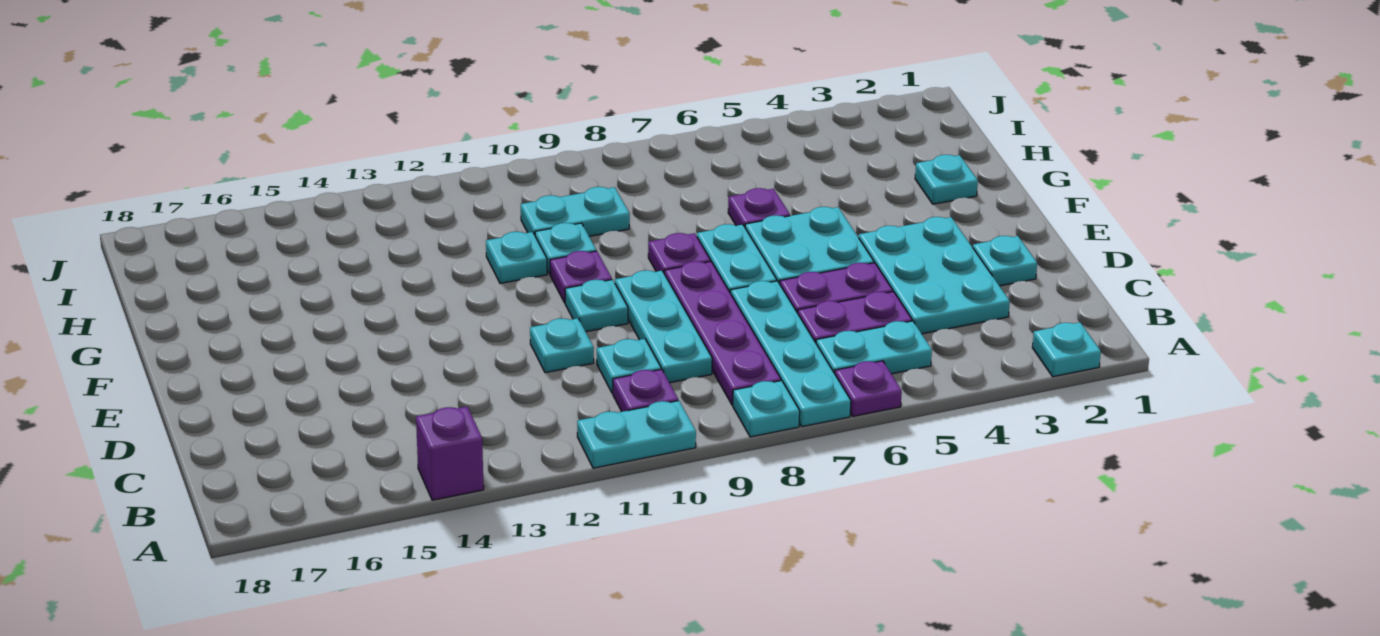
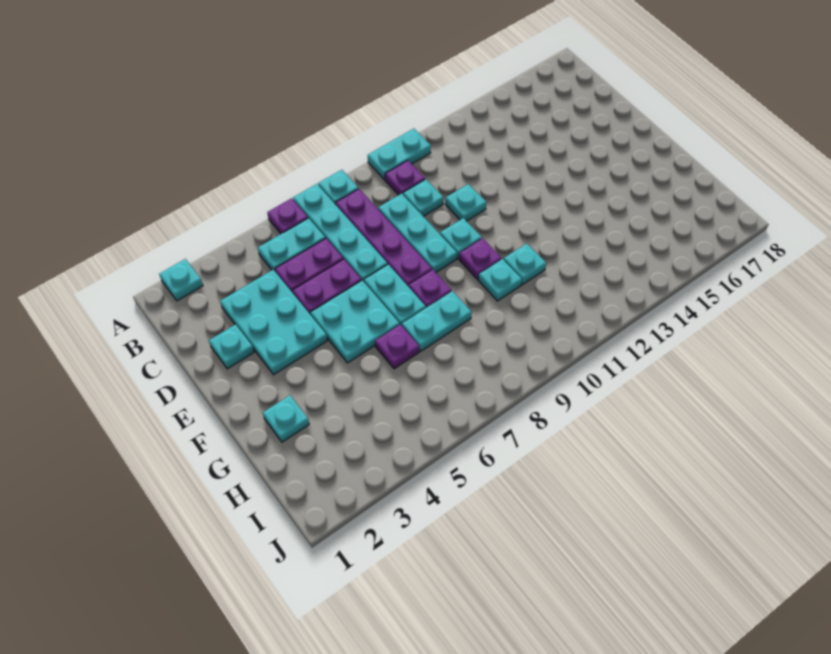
purple 1x1 brick [416,407,484,500] -> none
cyan 1x2 plate [521,187,630,236] -> cyan 1x2 plate moved to [402,291,472,351]

